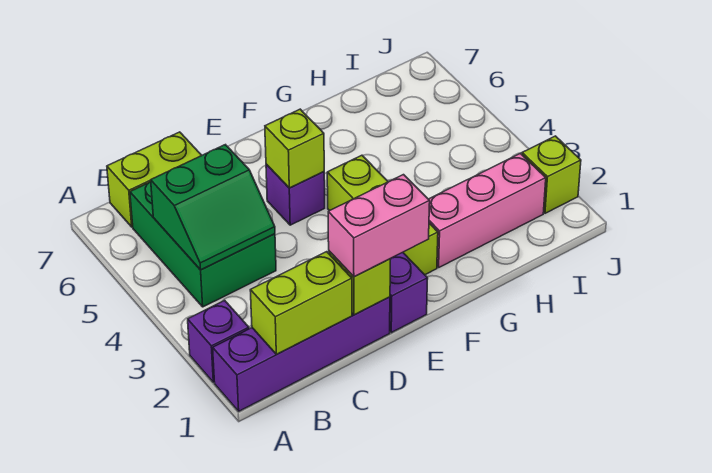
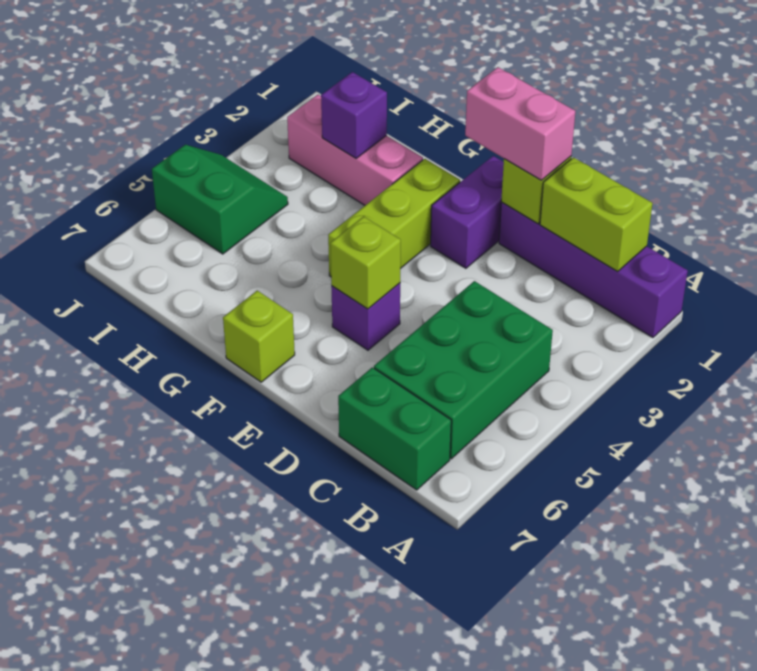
purple 1x1 brick [188,300,249,382] -> purple 1x1 brick moved to [321,72,387,158]
green 2x2 slope [151,145,275,270] -> green 2x2 slope moved to [152,145,288,254]
lime 1x2 brick [107,132,202,227] -> green 1x2 brick [338,367,451,490]
lime 1x1 brick [522,136,581,213] -> lime 1x1 brick moved to [223,291,295,382]

